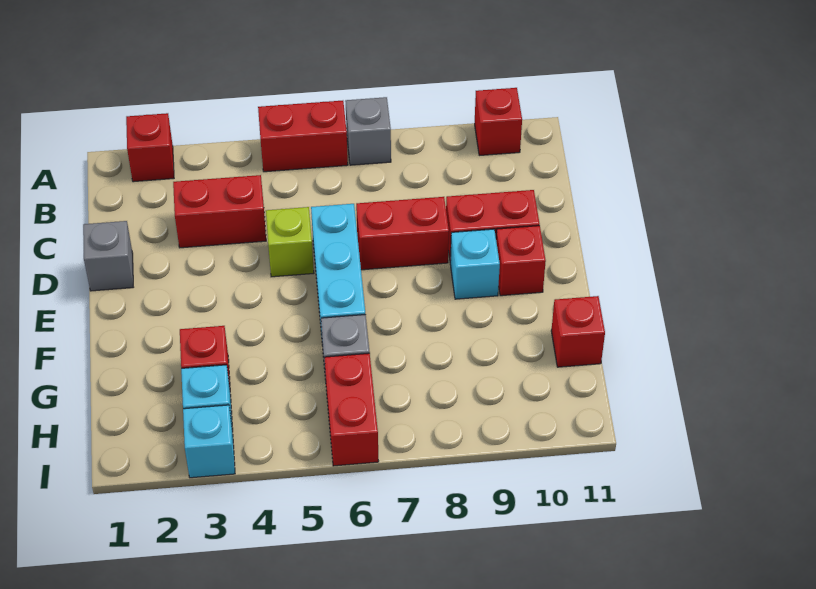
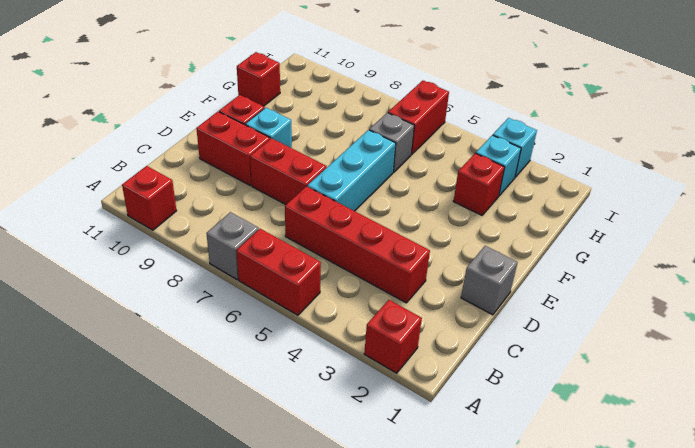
red 1x2 brick [173,175,266,248] -> red 1x4 brick [285,186,430,303]
lime 1x1 brick [266,207,314,277] -> none

